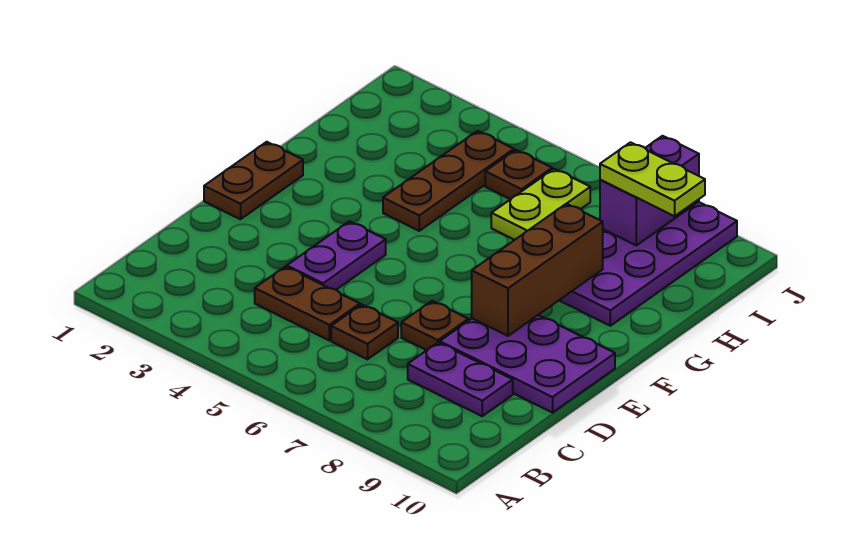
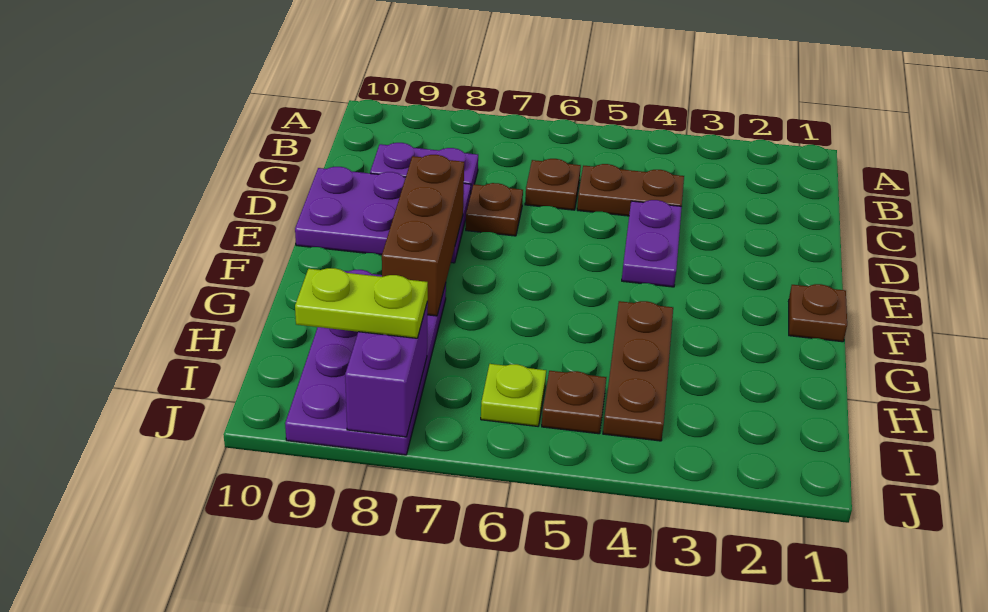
brown 1x2 plate [204,142,303,219] -> brown 1x1 plate [789,284,847,342]
lime 1x2 plate [491,169,590,240] -> lime 1x1 plate [481,364,546,426]

